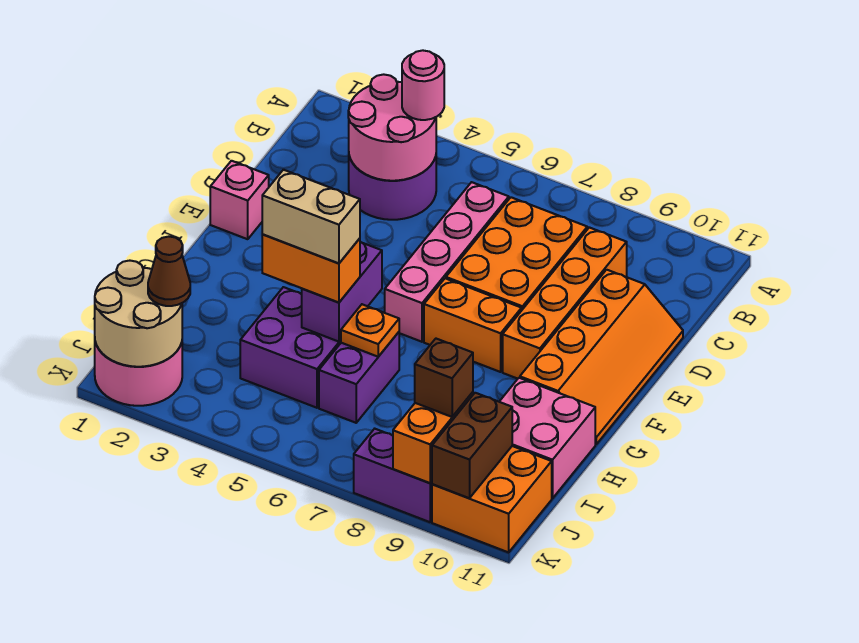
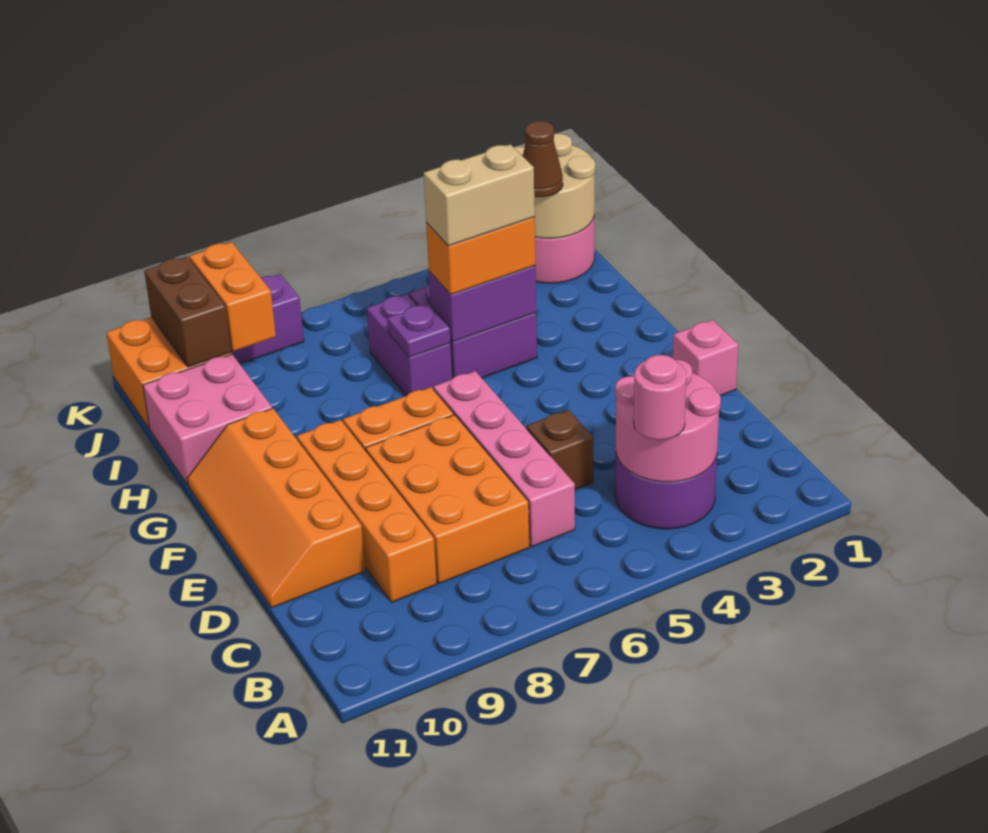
purple 1x2 brick [302,242,382,342] -> purple 1x2 brick turned to [429,266,536,342]
orange 1x1 plate [341,304,399,357] -> purple 1x1 plate [387,303,451,357]
brown 1x1 brick [415,339,473,417] -> brown 1x1 brick moved to [526,410,593,490]

